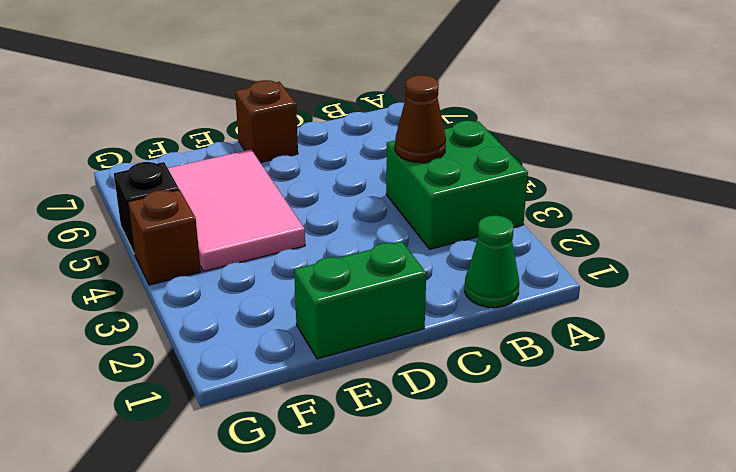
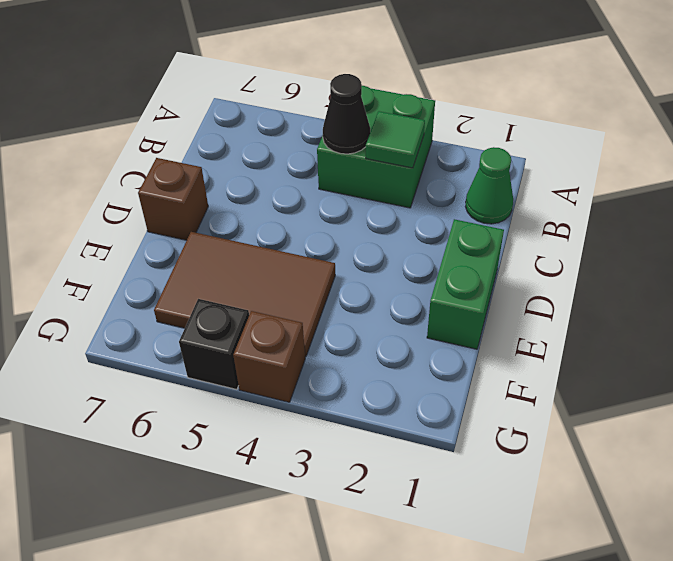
none -> green 1x1 tile [366,111,425,168]
brown 1x1 cone [395,75,446,163] -> black 1x1 cone [323,74,370,154]
pink 2x3 tile [168,150,305,271] -> brown 2x3 tile [154,232,335,357]

